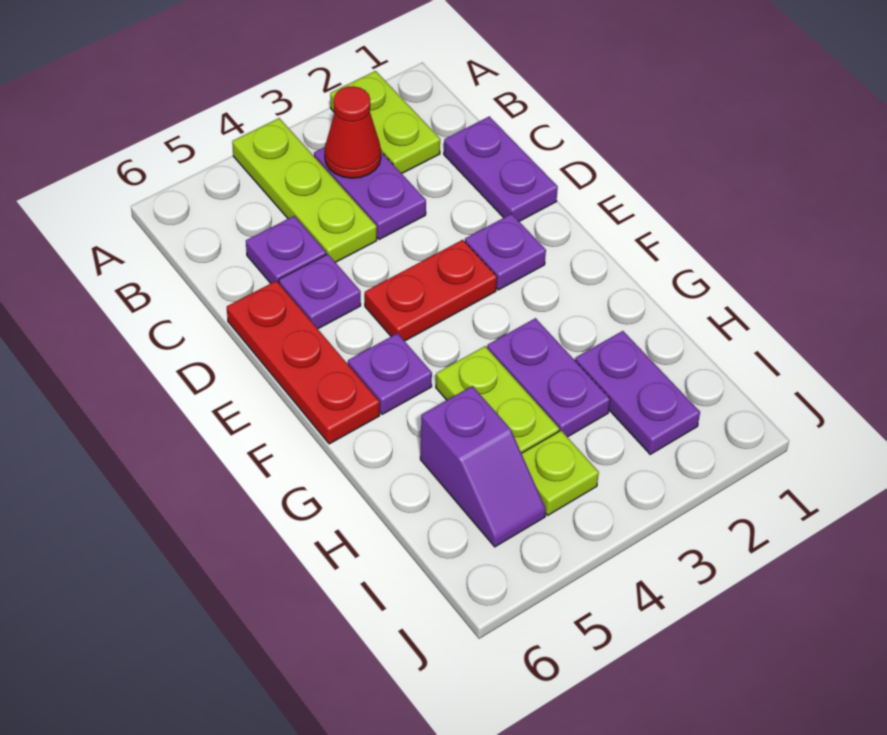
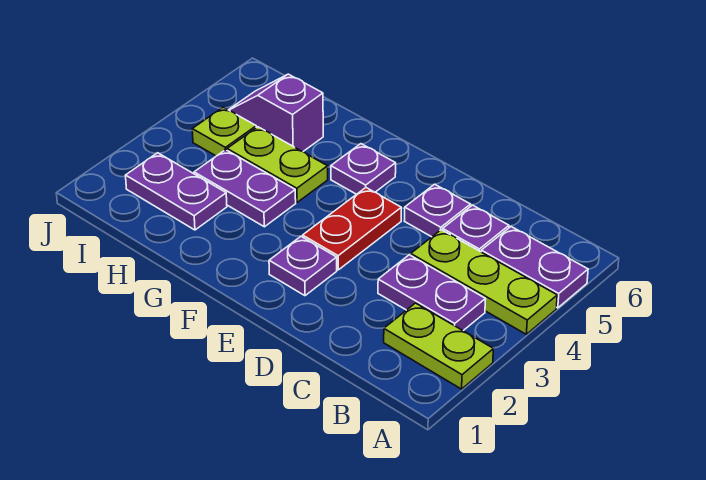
red 1x1 cone [325,86,381,178] -> none
purple 1x2 plate [444,116,558,221] -> purple 1x2 plate moved to [481,227,588,308]
red 1x3 plate [227,281,380,444] -> none

